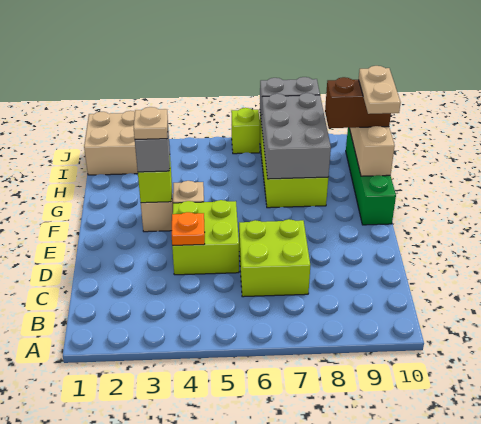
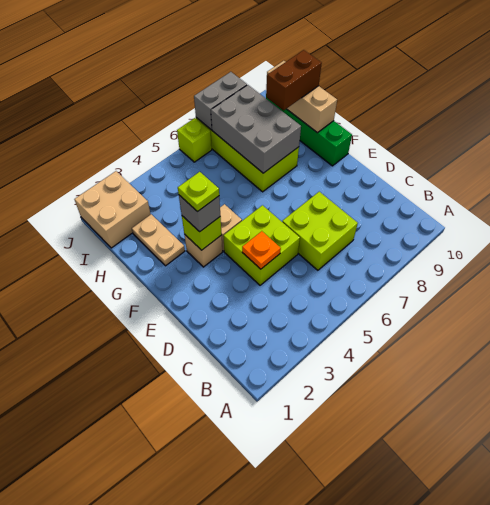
tan 1x1 plate [134,107,168,139] -> lime 1x1 plate [178,172,219,212]
tan 1x2 plate [359,66,401,114] -> tan 1x2 plate moved to [132,214,185,266]

